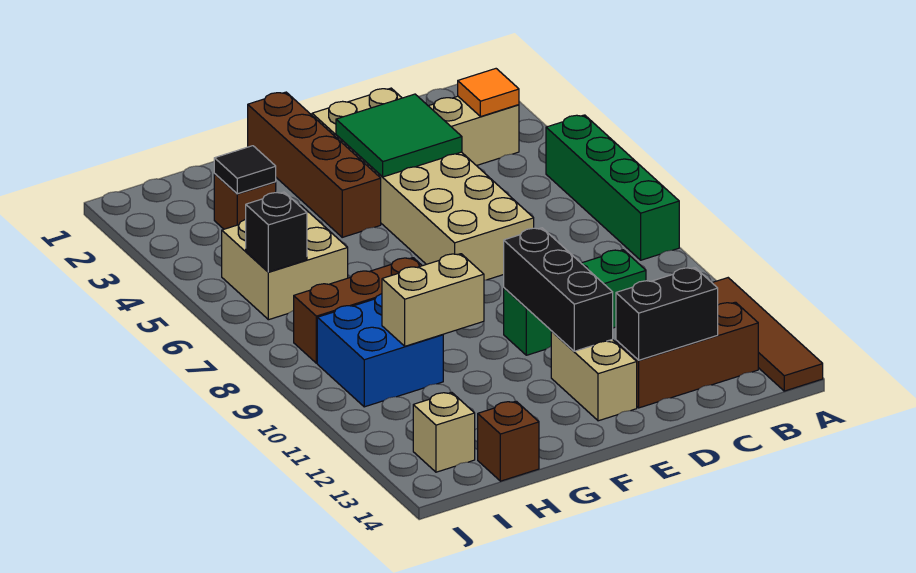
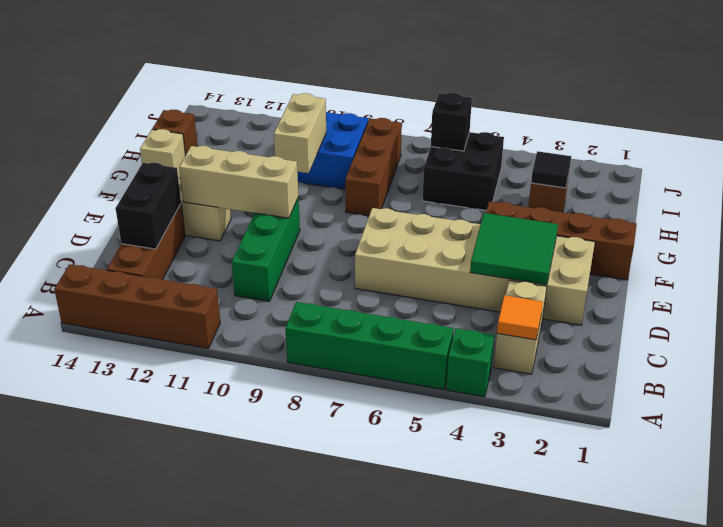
none -> green 1x1 brick [446,328,494,397]
brown 1x4 tile [712,278,823,391] -> brown 1x4 brick [54,264,220,348]
black 1x3 brick [504,228,613,351] -> tan 1x3 brick [179,146,298,218]
tan 2x2 brick [222,205,348,320] -> black 2x2 brick [422,132,504,210]
tan 1x1 brick [413,392,475,472] -> tan 1x1 brick moved to [140,129,185,179]

